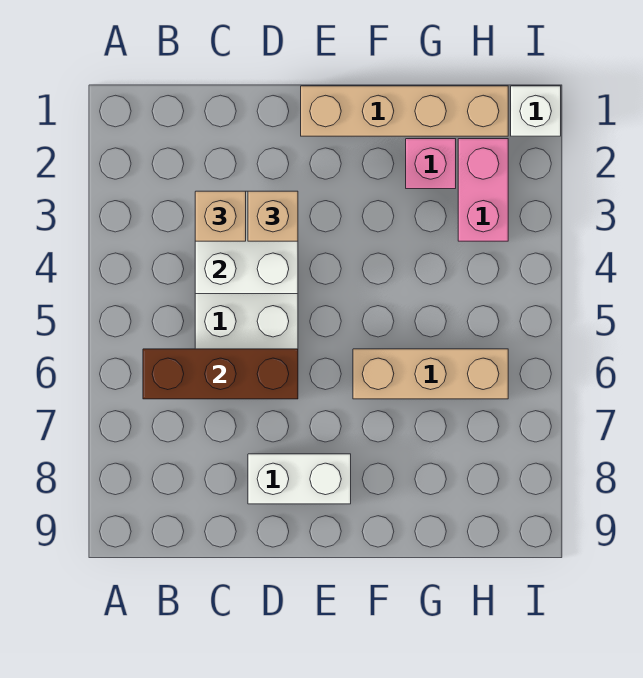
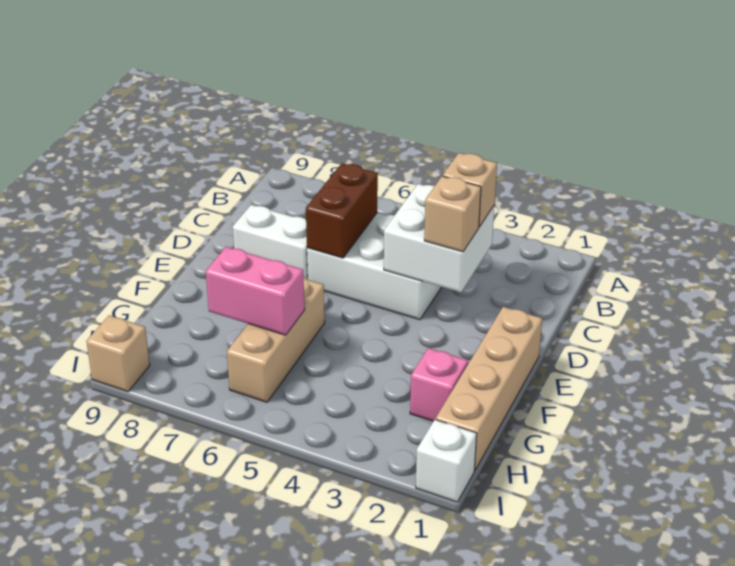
brown 1x3 brick [143,349,298,399] -> brown 1x2 brick [306,163,378,258]
white 1x2 brick [248,454,351,504] -> white 1x2 brick turned to [233,205,308,280]
pink 1x2 brick [458,139,508,241] -> pink 1x2 brick moved to [206,247,305,335]
none -> tan 1x1 brick [86,315,150,392]

